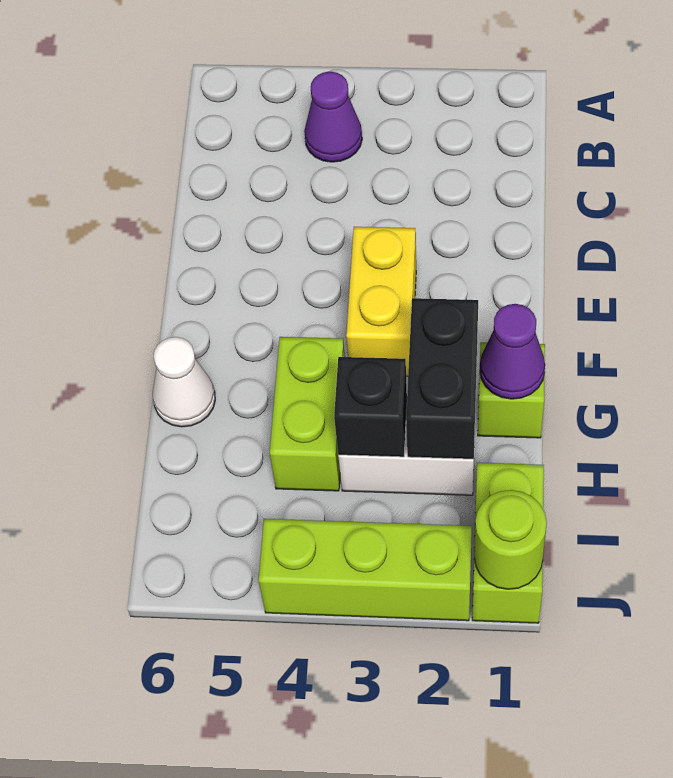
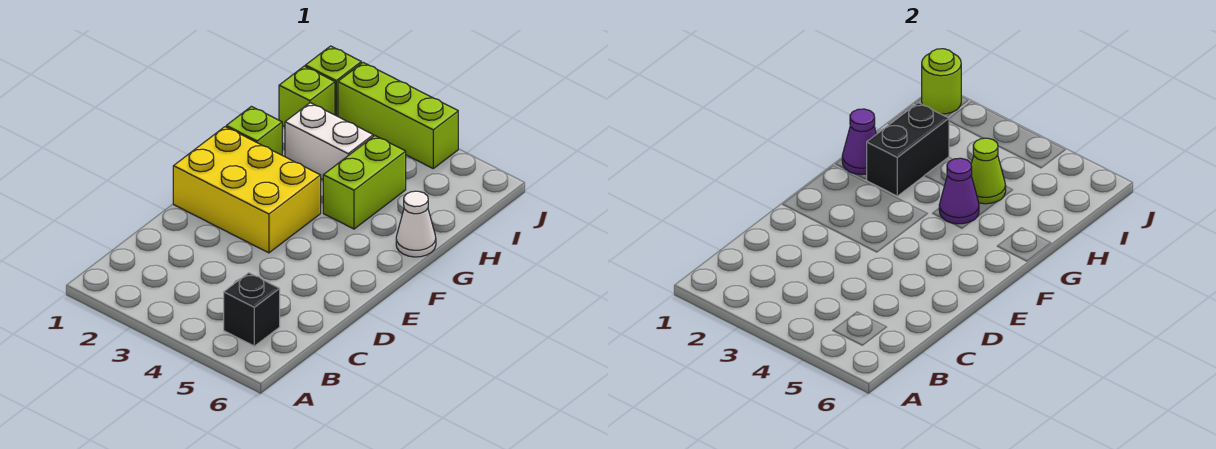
purple 1x1 cone [304,72,362,162] -> purple 1x1 cone moved to [939,158,979,224]
yellow 1x2 brick [346,227,416,376] -> yellow 2x3 brick [173,127,321,253]
black 1x1 brick [334,357,407,457] -> black 1x1 brick moved to [224,273,280,346]
none -> lime 1x1 cone [971,138,1006,204]

